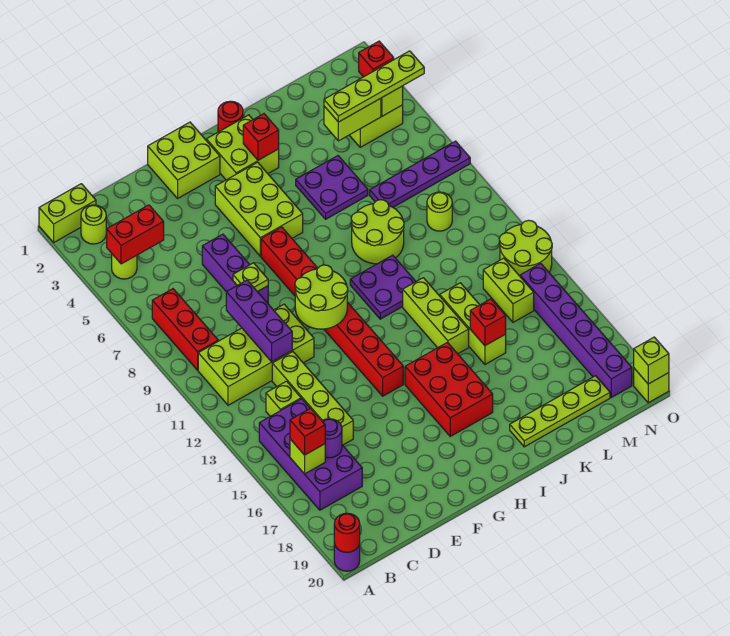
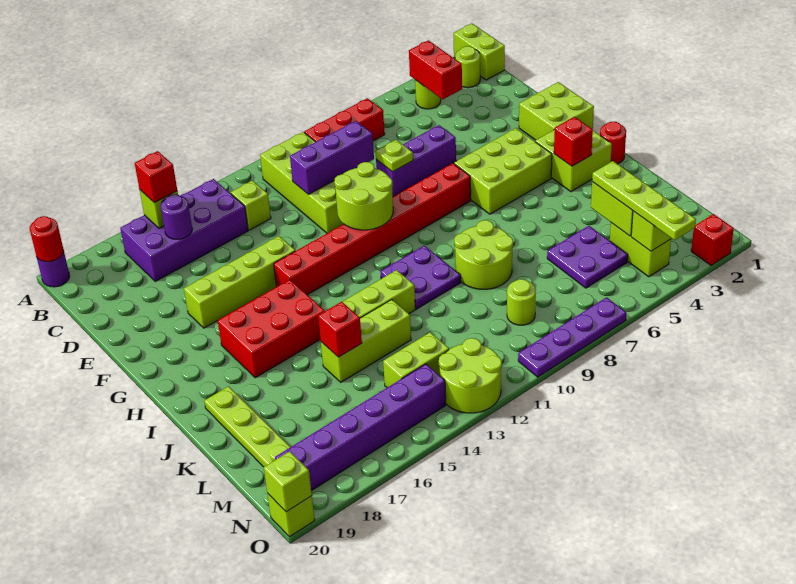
lime 1x4 brick [272,352,353,445] -> lime 1x4 brick moved to [184,236,295,328]
purple 2x2 plate [296,156,368,219] -> purple 2x2 plate moved to [547,226,628,288]
purple 1x4 plate [370,141,470,207] -> purple 1x4 plate turned to [518,297,626,377]

